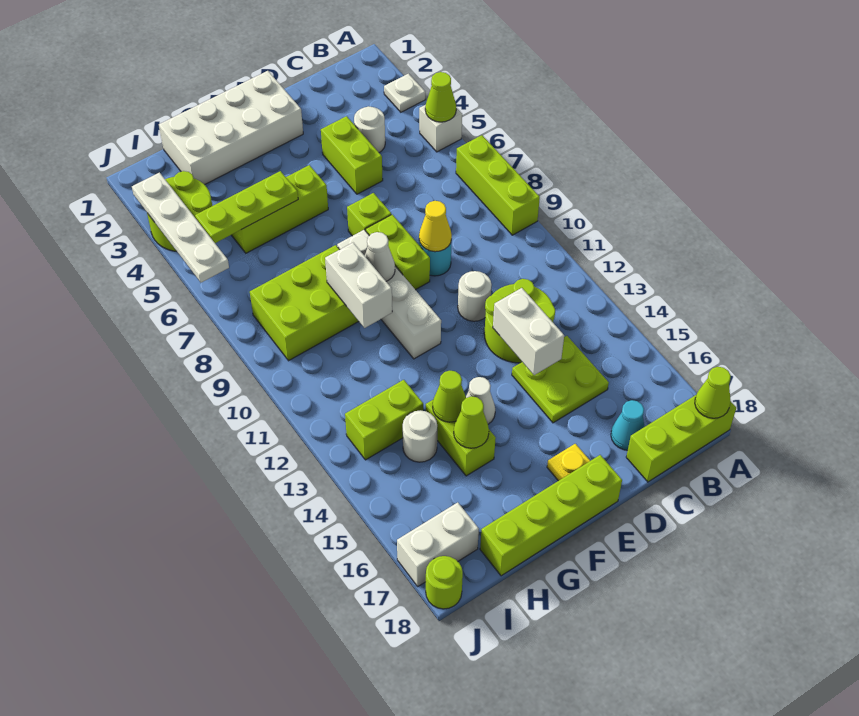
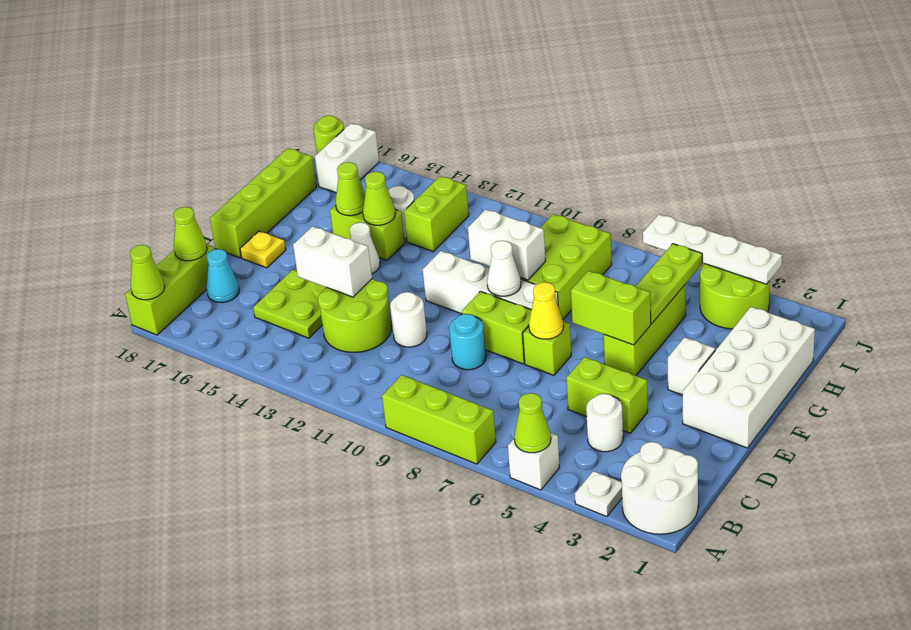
none -> white 2x2 round brick [621,442,698,534]
none -> lime 1x1 cone [174,207,207,261]
yellow 1x1 cone [419,201,452,252] -> yellow 1x1 cone moved to [529,282,563,339]
none -> white 1x1 brick [668,337,715,395]
none -> lime 1x2 brick [571,271,651,345]

